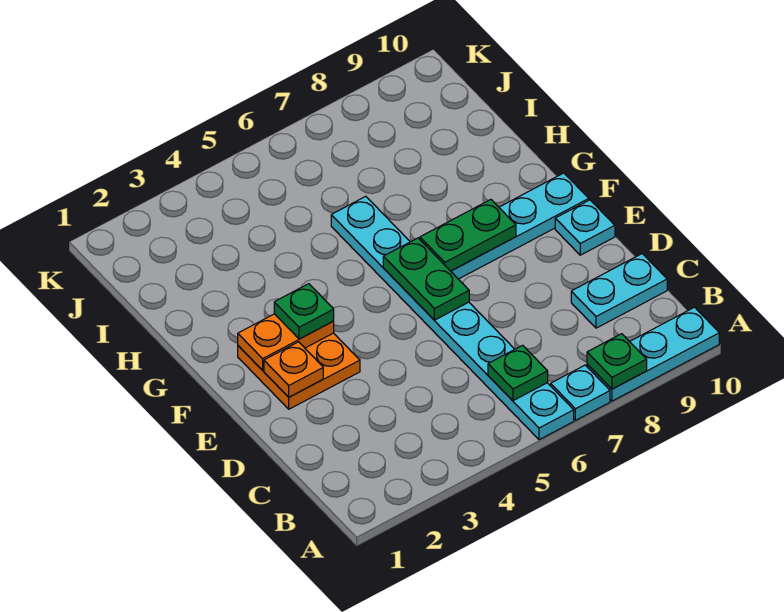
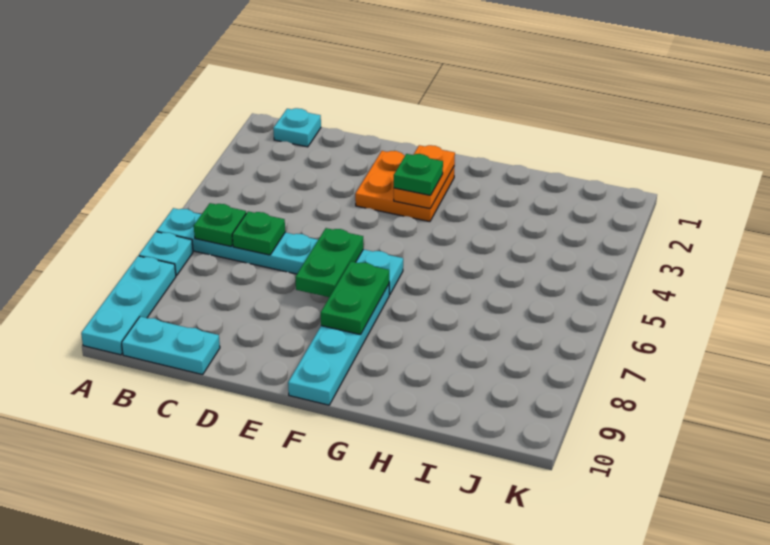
cyan 1x8 plate [331,196,574,440] -> cyan 1x6 plate [157,208,403,295]
green 1x1 plate [587,334,647,389] -> green 1x1 plate moved to [232,211,285,255]
cyan 1x2 plate [571,254,667,328] -> cyan 1x2 plate turned to [122,317,220,375]
orange 1x1 plate [264,342,323,397] -> none
green 1x2 plate [383,238,469,320] -> green 1x2 plate turned to [295,228,363,297]
cyan 1x1 plate [555,200,615,255] -> cyan 1x1 plate moved to [273,108,321,147]

